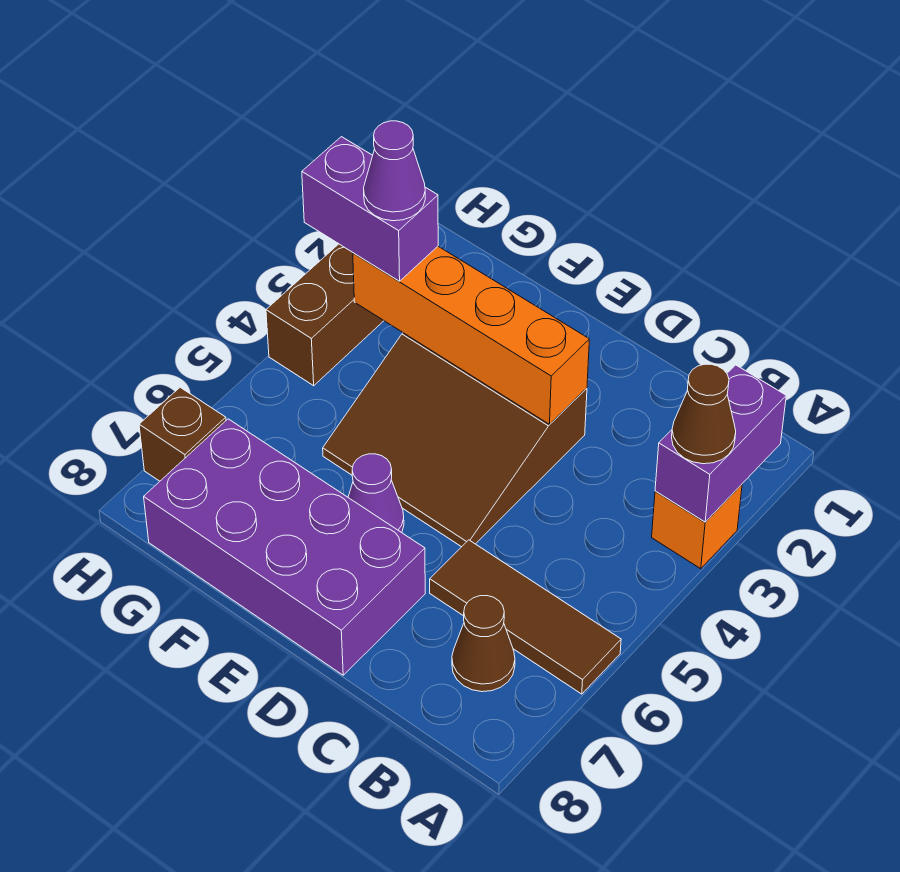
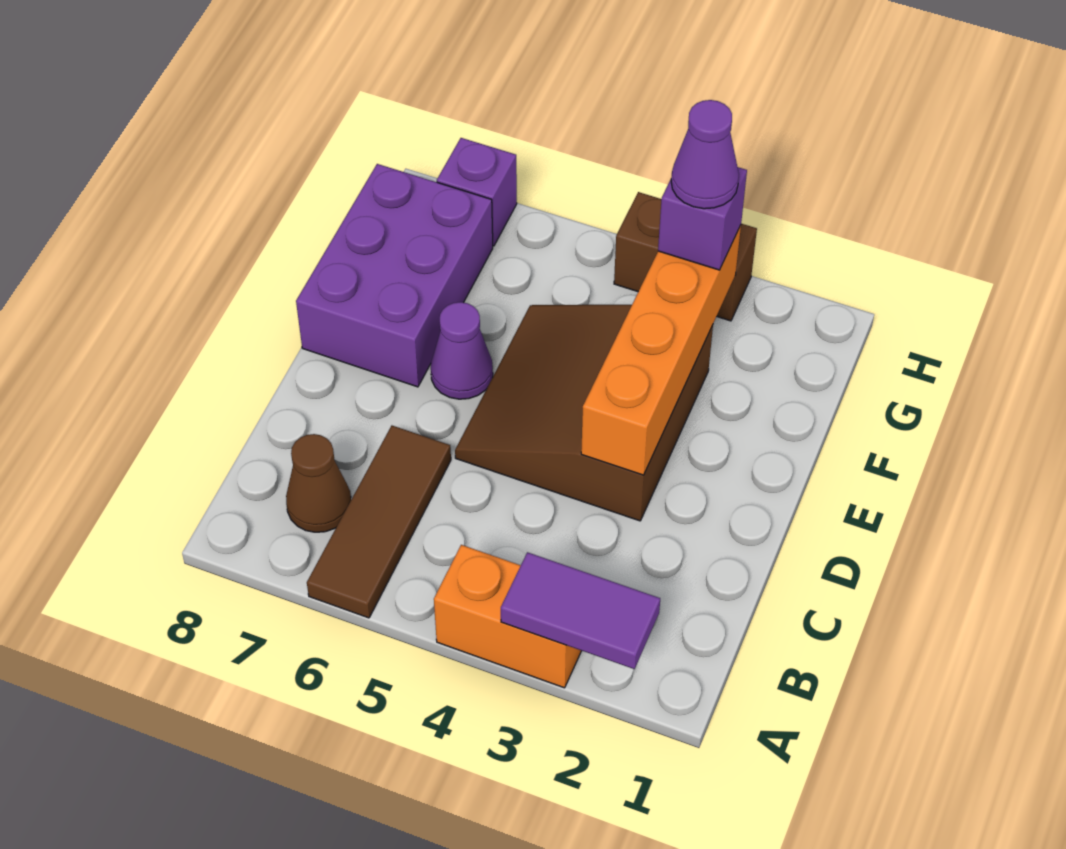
purple 1x2 brick [655,365,786,522] -> purple 1x2 tile [501,552,660,669]
orange 1x1 brick [652,485,742,569] -> orange 1x2 brick [434,545,581,688]
brown 1x1 cone [672,364,736,464] -> none
purple 2x4 brick [144,419,425,675] -> purple 2x3 brick [296,164,493,387]
purple 1x2 brick [302,137,438,281] -> purple 1x1 brick [658,167,747,270]
brown 1x1 brick [139,387,226,481] -> purple 1x1 brick [437,138,517,246]

